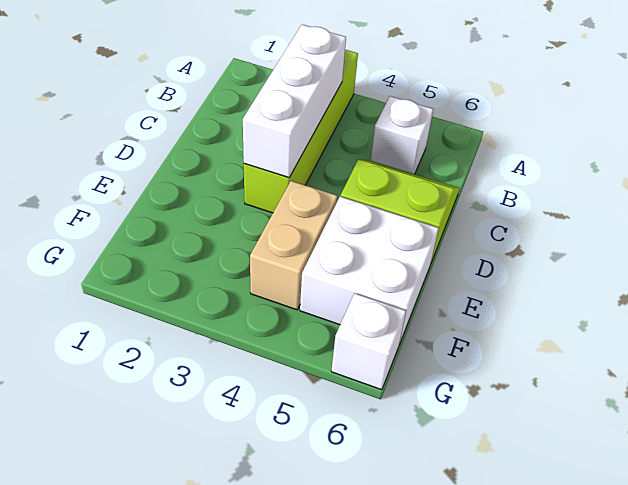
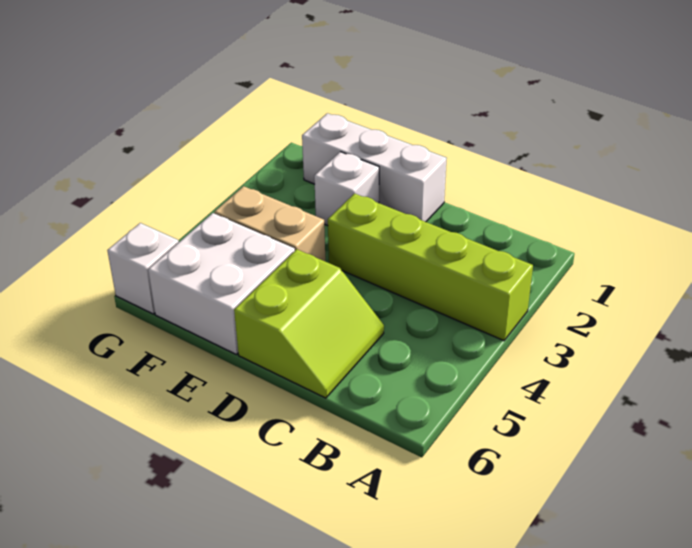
white 1x3 brick [243,25,346,178] -> white 1x3 brick moved to [302,113,447,222]
white 1x1 brick [370,96,433,174] -> white 1x1 brick moved to [314,152,379,226]

